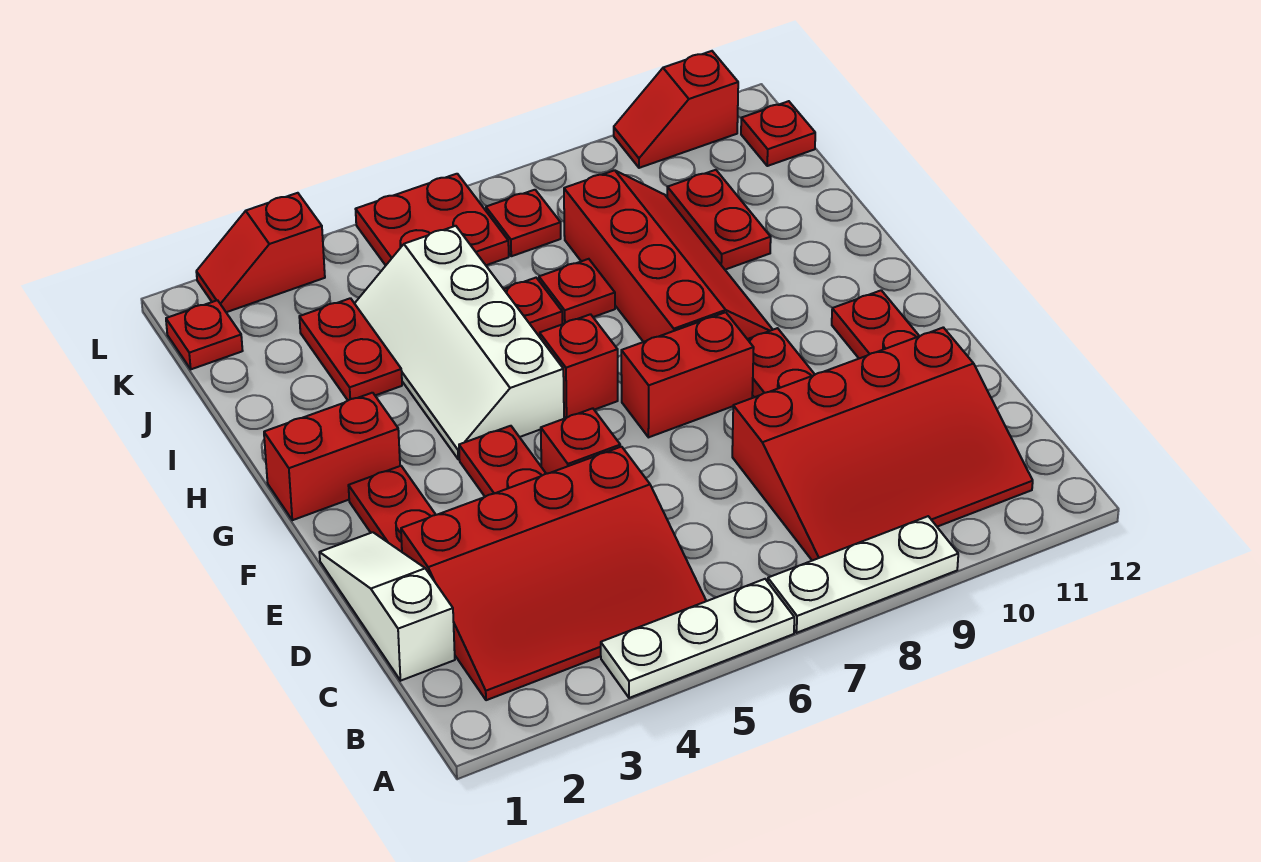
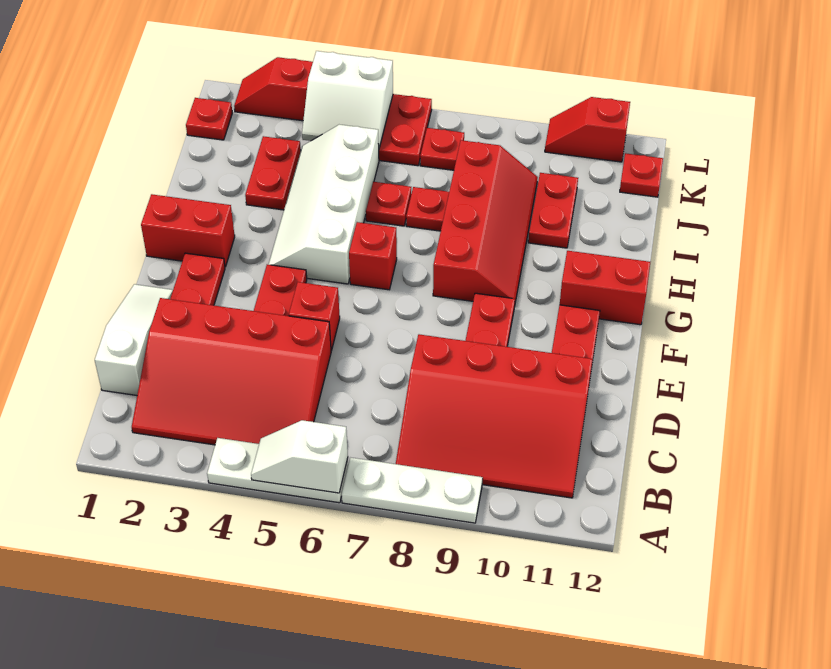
none -> white 1x2 slope [251,420,348,493]
red 1x2 brick [621,312,754,437] -> red 1x2 brick moved to [560,251,650,325]
none -> white 2x2 slope [302,51,393,148]

